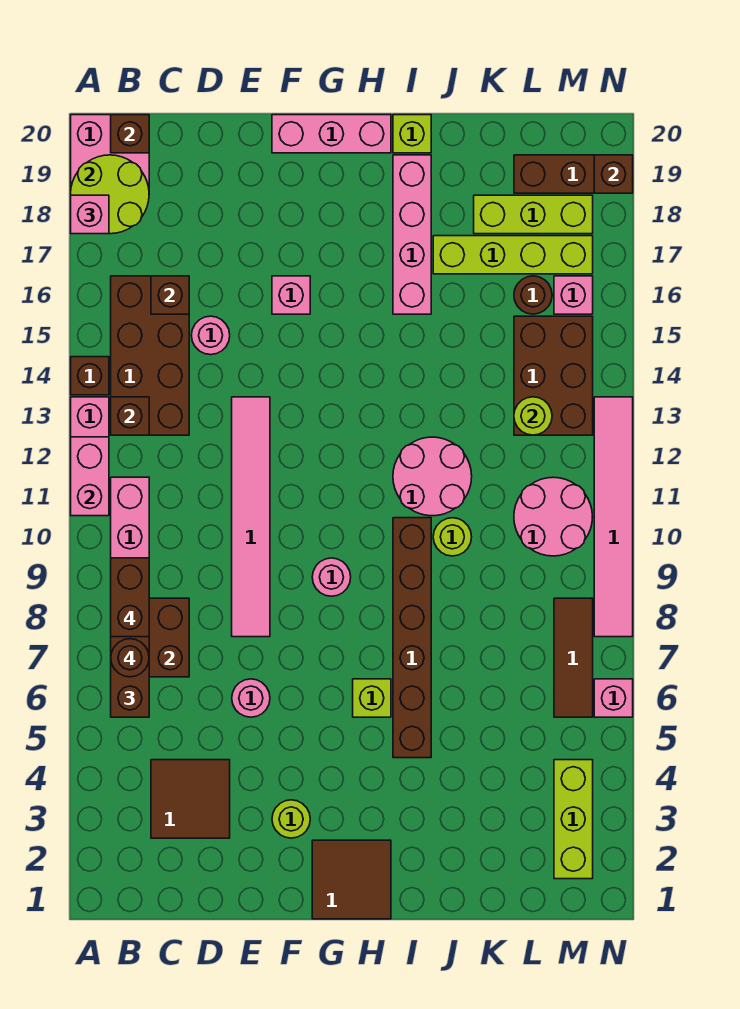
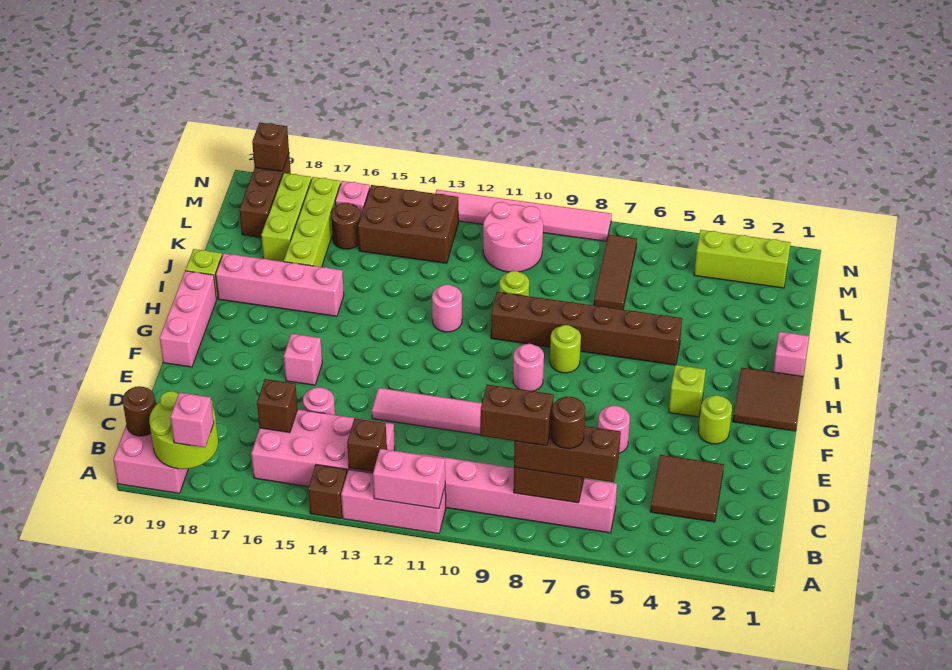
brown 2x4 brick [111,276,189,435] -> pink 2x4 brick [251,410,395,487]
brown 1x1 brick [111,115,149,153] -> brown 1x1 round brick [122,386,156,436]
lime 1x1 brick [353,679,391,717] -> lime 1x1 brick moved to [669,365,706,417]
pink 2x2 round brick [393,437,472,516] -> pink 1x1 round brick [432,285,462,332]
lime 1x1 round brick [514,397,552,435] -> lime 1x1 round brick moved to [550,325,581,373]
brown 1x3 tile [554,598,593,717] -> brown 1x3 tile turned to [594,235,637,310]
pink 1x1 brick [594,679,633,717] -> pink 1x1 brick moved to [773,332,809,376]

